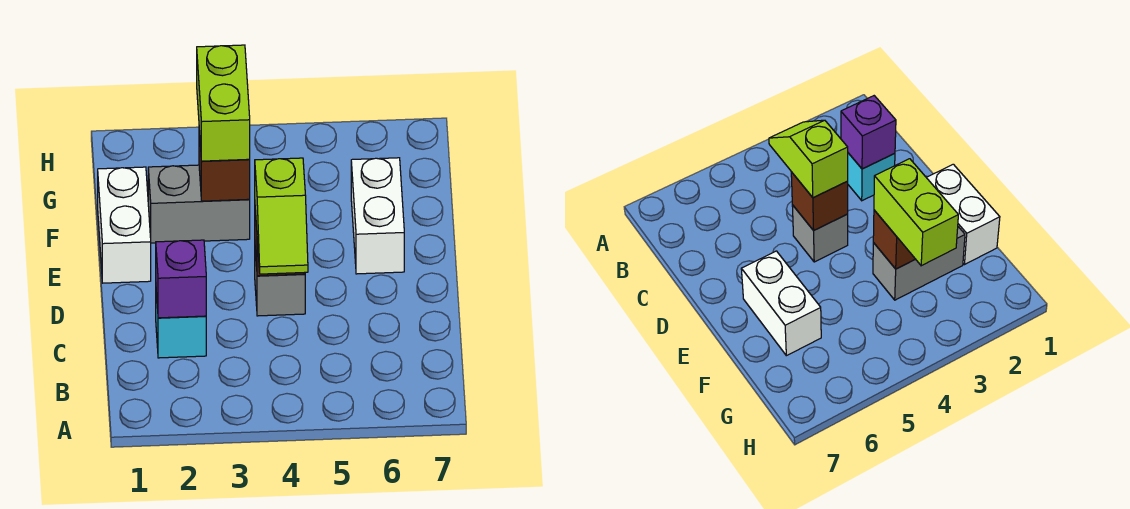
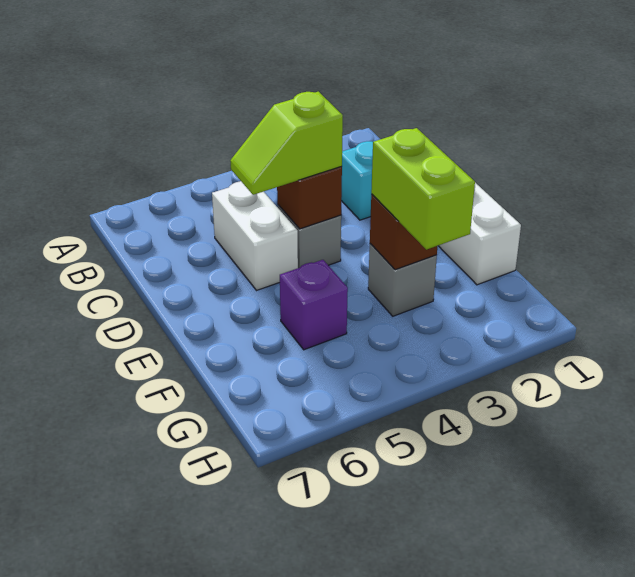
purple 1x1 brick [156,240,206,318] -> purple 1x1 brick moved to [280,260,348,350]
lime 1x2 slope [255,158,308,274] -> lime 1x2 slope turned to [230,92,343,195]
white 1x2 brick [351,158,404,274] -> white 1x2 brick moved to [212,181,298,290]
grey 1x2 brick [148,165,250,243] -> grey 1x1 brick [368,244,437,316]

